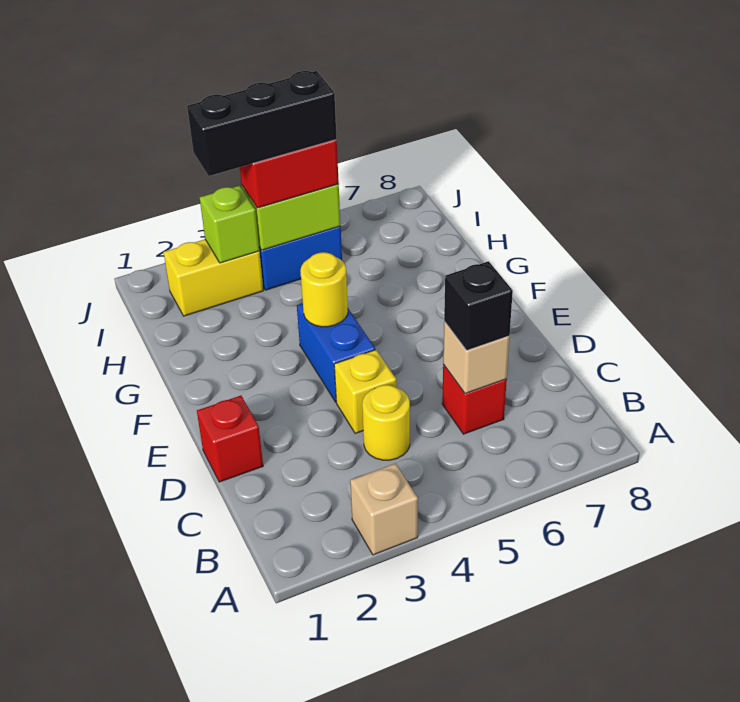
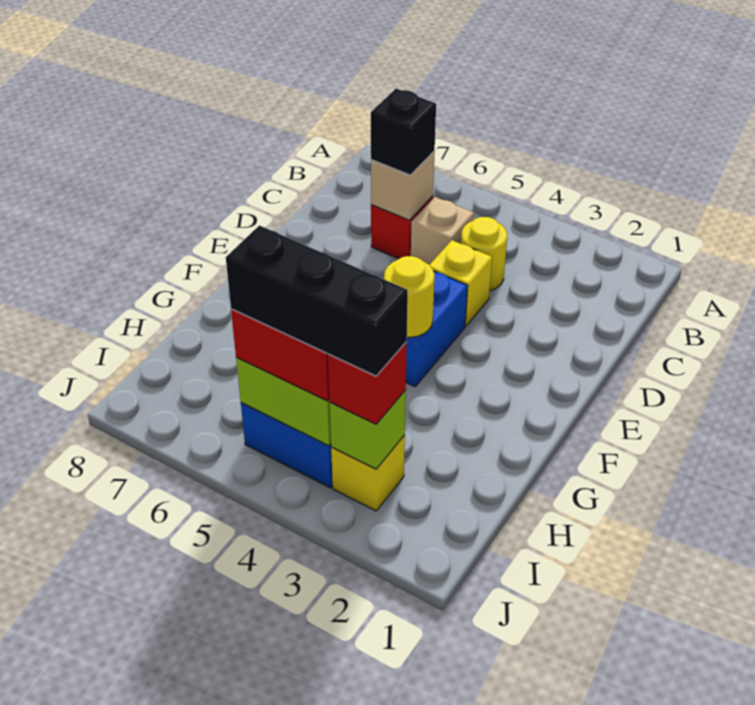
tan 1x1 brick [350,464,418,555] -> tan 1x1 brick moved to [411,197,474,265]
red 1x1 brick [197,396,263,482] -> red 1x1 brick moved to [328,342,407,424]
yellow 1x2 brick [164,239,263,316] -> yellow 1x1 brick [331,435,405,511]

